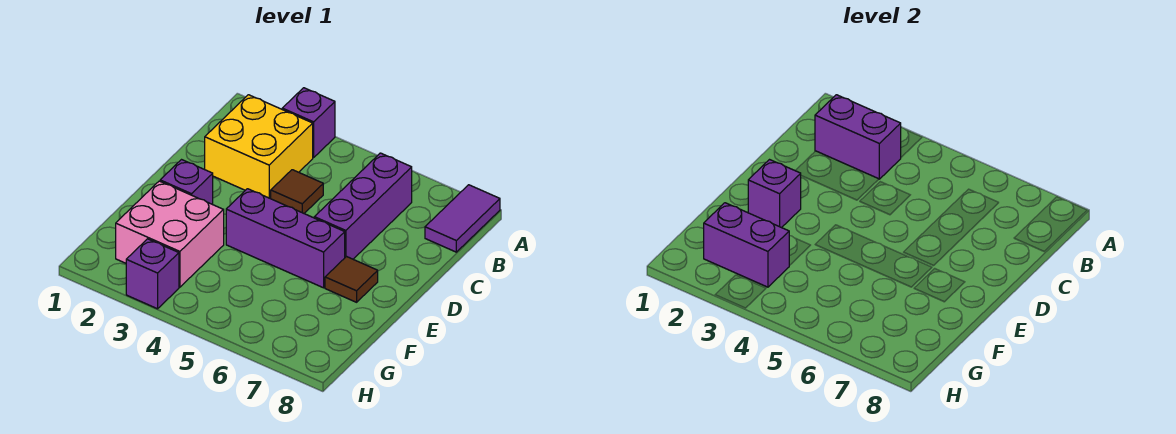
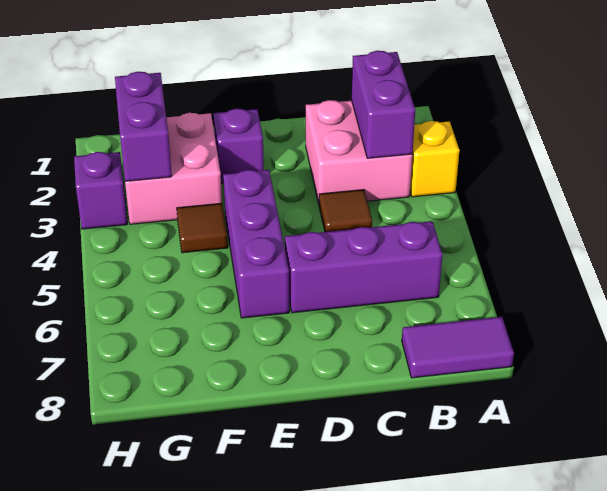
purple 1x1 brick [282,88,335,158] -> yellow 1x1 brick [410,121,460,197]
yellow 2x2 brick [205,95,313,199] -> pink 2x2 brick [306,100,412,204]
purple 1x1 brick [748,160,801,228] -> none
brown 1x1 tile [325,257,378,302] -> brown 1x1 tile moved to [177,203,228,253]

